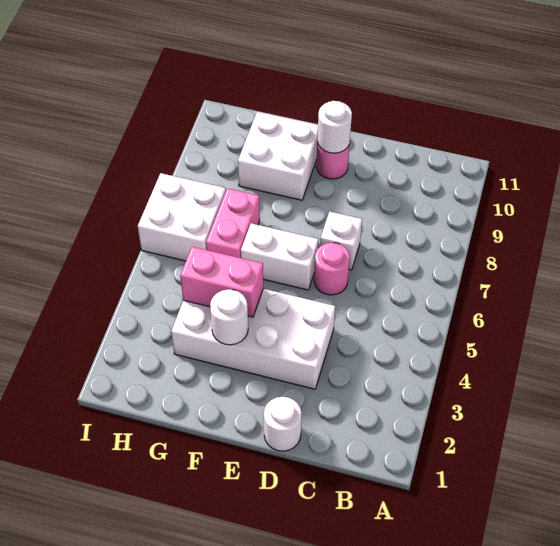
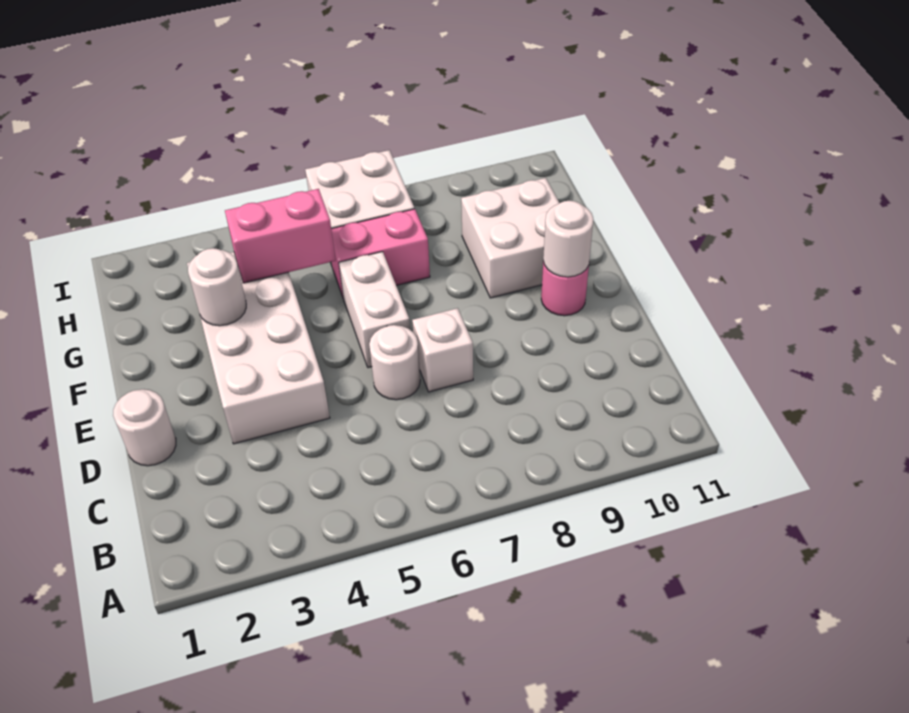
pink 1x1 round brick [314,243,350,295] -> white 1x1 round brick [369,325,420,400]
pink 1x2 brick [180,247,263,317] -> pink 1x2 brick turned to [225,189,336,283]

